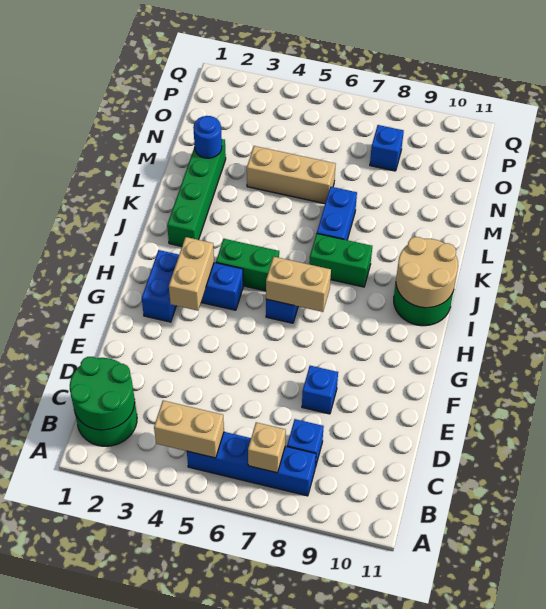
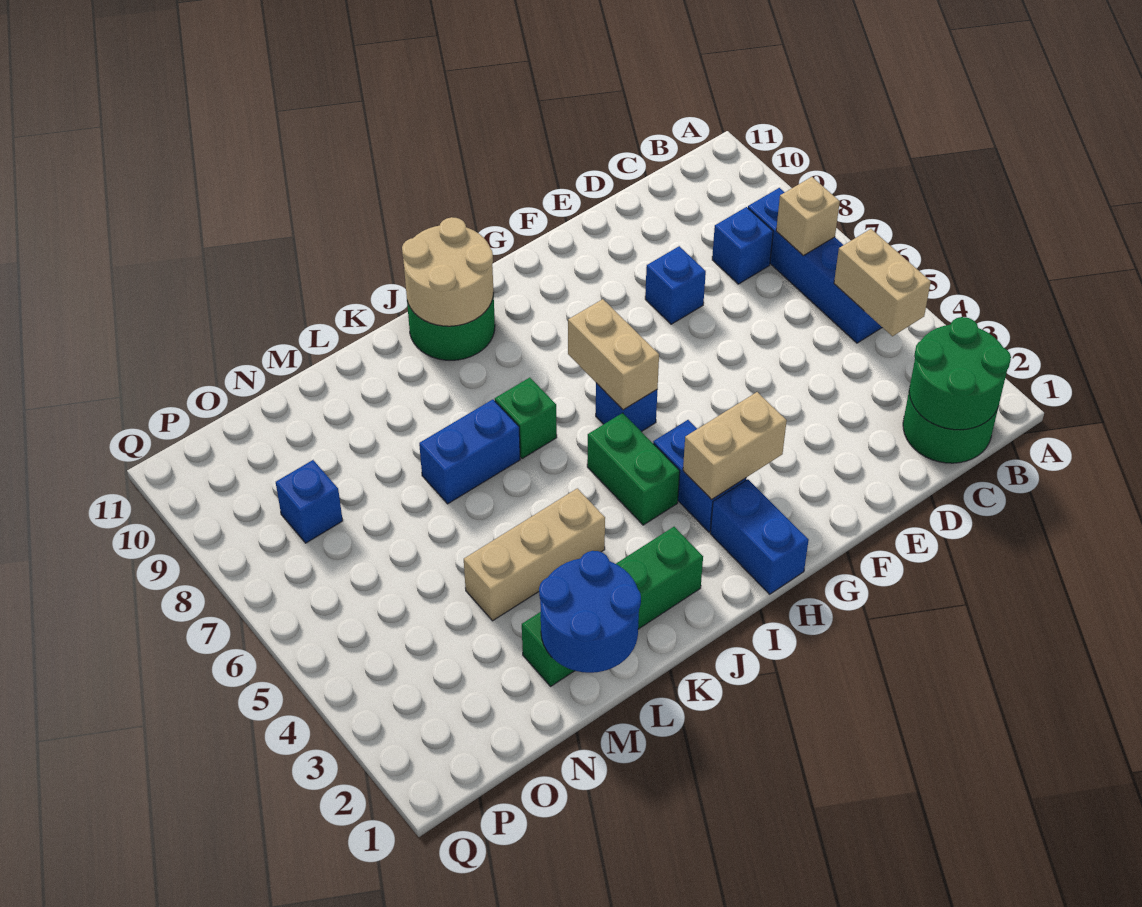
blue 1x2 brick [141,250,179,322] -> blue 1x2 brick turned to [710,479,809,594]
green 1x2 brick [309,234,372,287] -> green 1x1 brick [495,378,557,459]
blue 1x1 round brick [193,116,222,158] -> blue 2x2 round brick [539,551,641,673]
tan 1x3 brick [247,146,336,204] -> tan 1x3 brick turned to [464,488,605,621]

